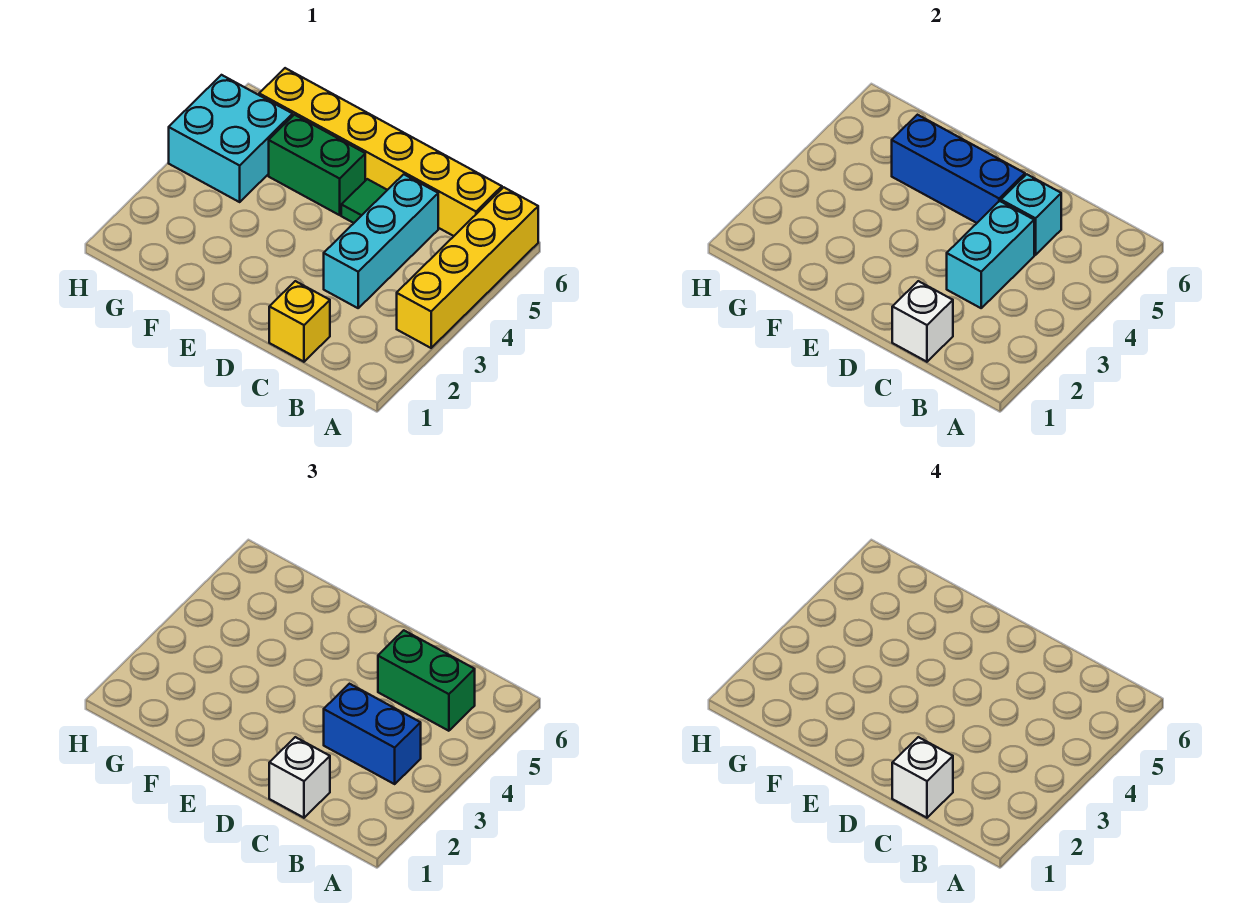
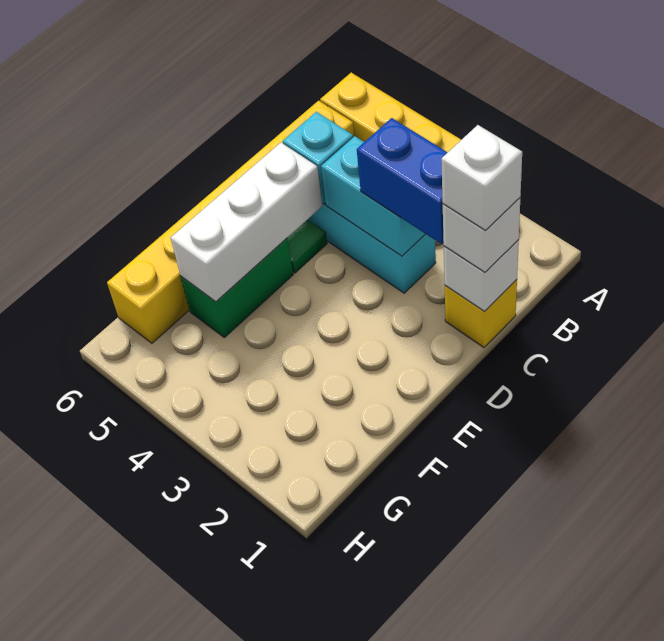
blue 1x2 brick [324,684,421,784] -> blue 1x2 brick turned to [357,118,448,244]
green 1x2 brick [378,630,475,731] -> none
blue 1x3 brick [892,115,1025,223] -> white 1x3 brick [171,143,322,302]
cyan 2x2 brick [169,75,293,202] -> none

